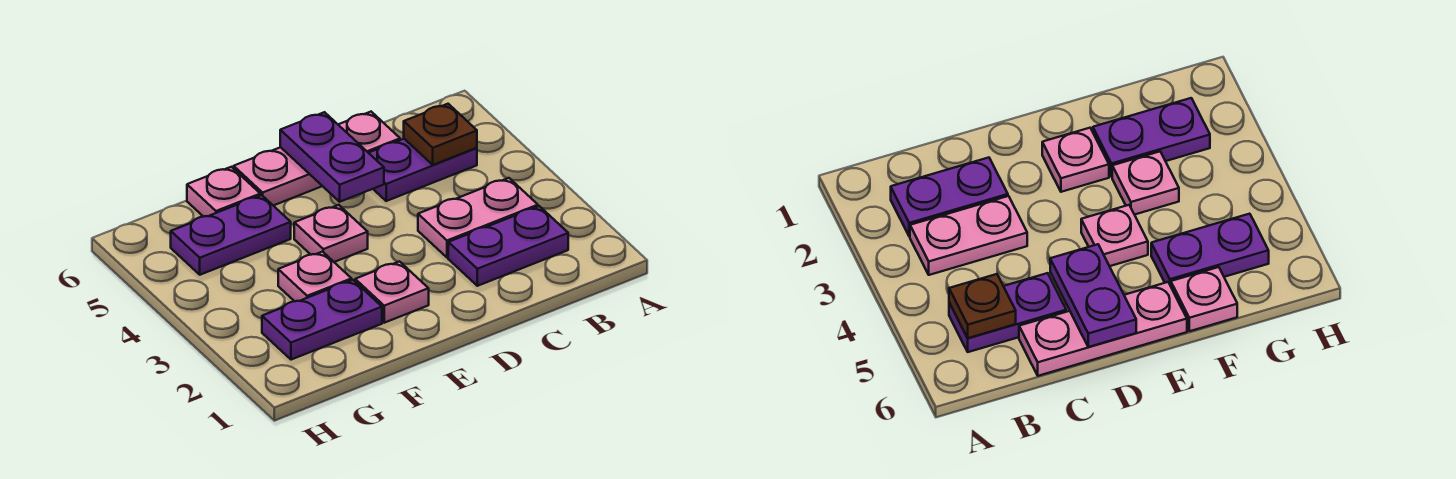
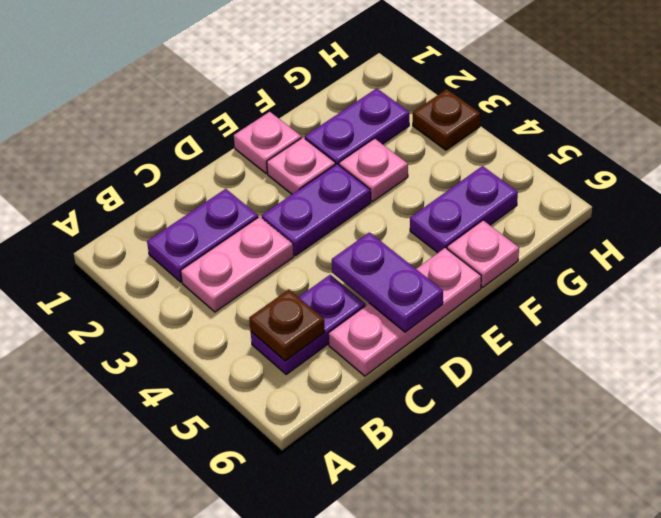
none -> purple 1x2 plate [262,164,371,256]
pink 1x1 plate [294,205,368,262] -> pink 1x1 plate moved to [234,112,301,174]
none -> brown 1x1 plate [413,89,480,150]

